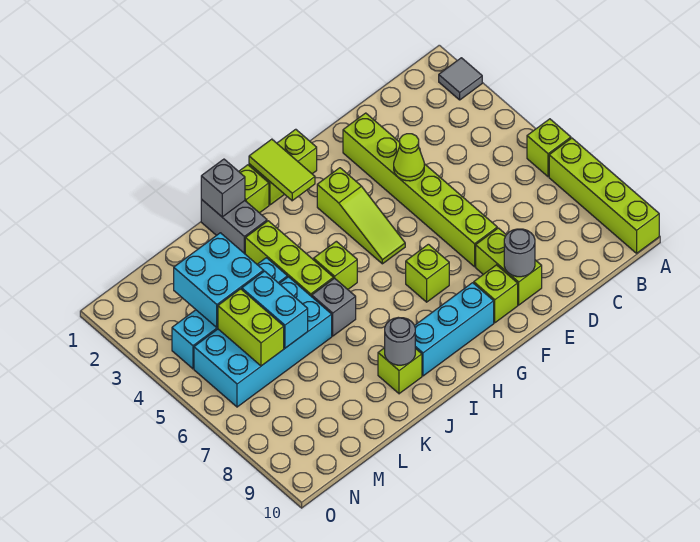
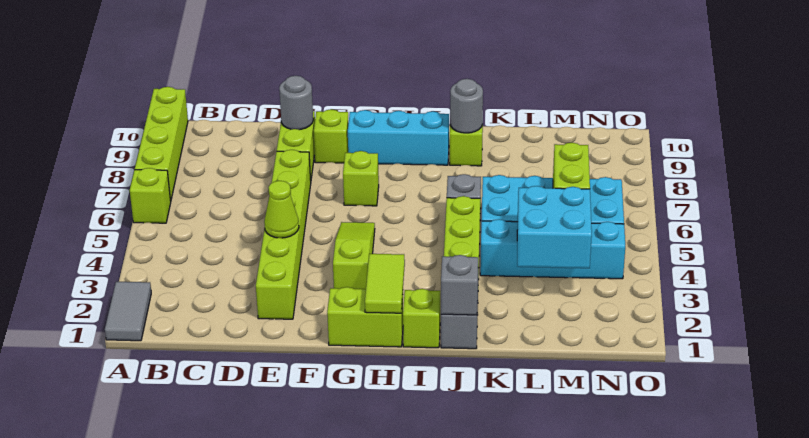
grey 1x1 tile [439,58,482,100] -> grey 1x2 tile [105,282,151,341]
lime 1x1 brick [314,241,357,289] -> none
cyan 1x2 brick [242,271,308,348] -> none

